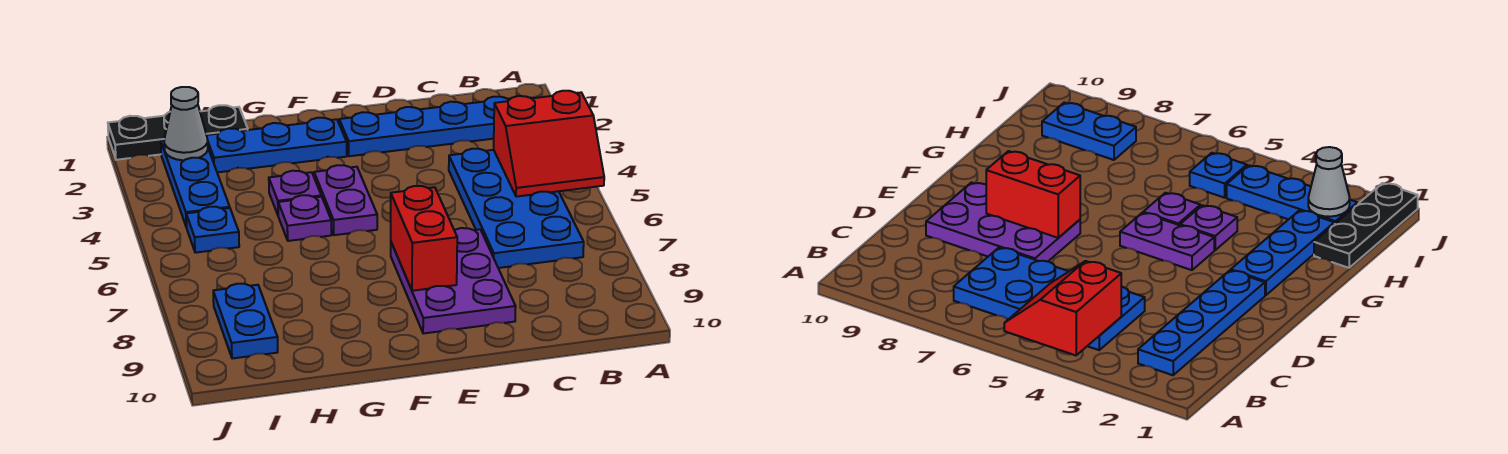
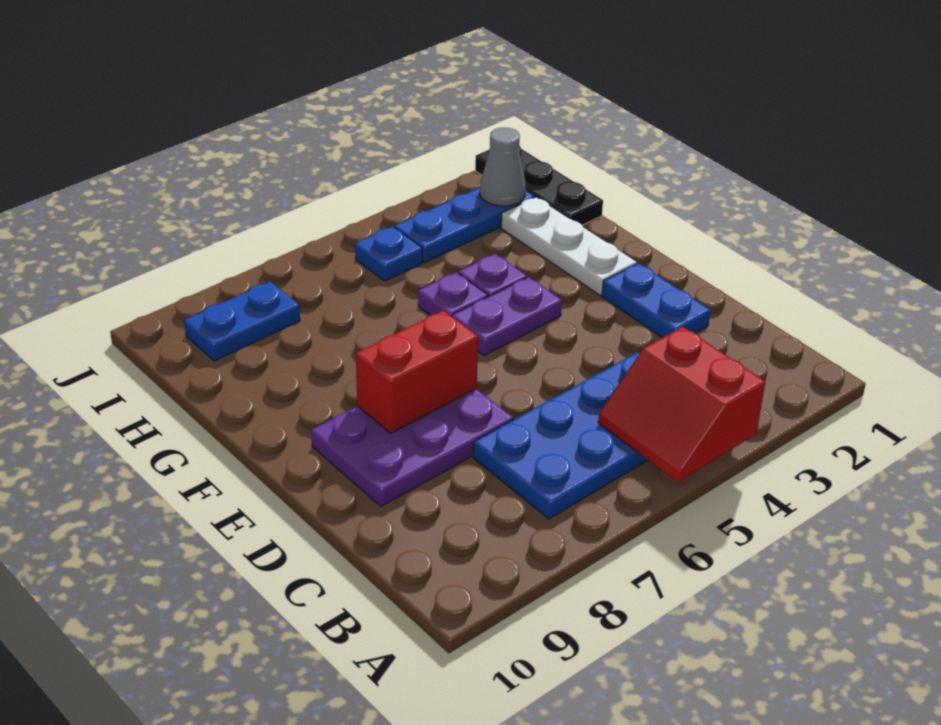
blue 1x4 plate [339,97,511,156] -> blue 1x2 plate [602,263,710,338]
blue 1x3 plate [207,118,347,172] -> white 1x3 plate [501,197,637,295]

